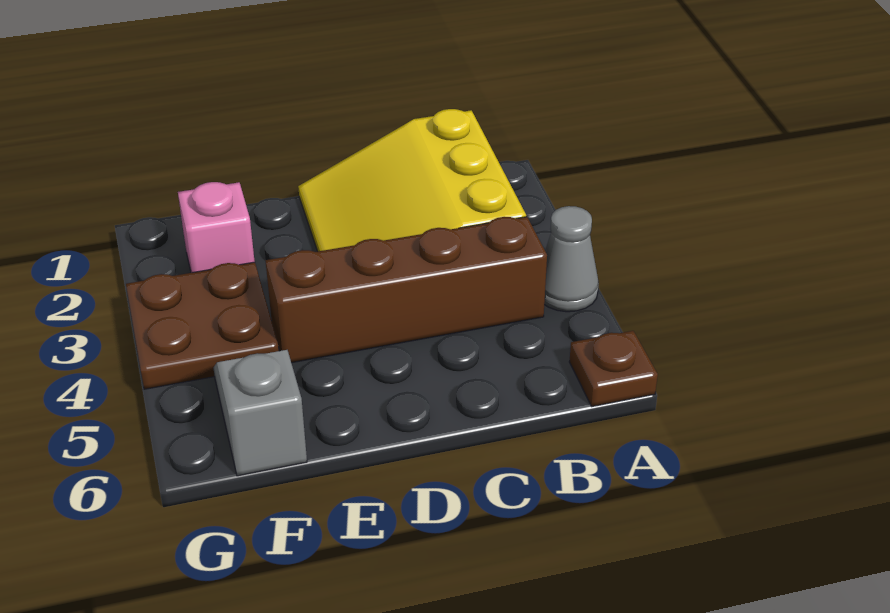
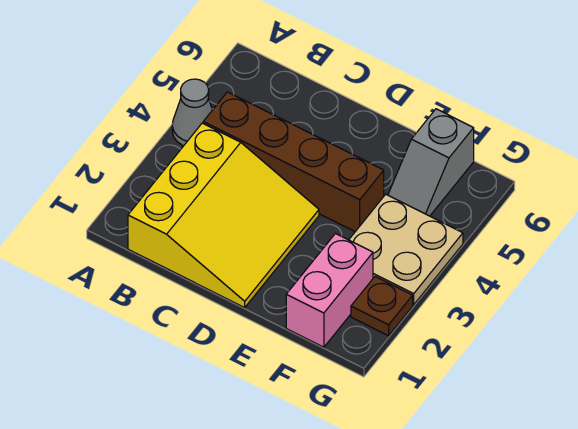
brown 1x1 plate [569,331,658,406] -> brown 1x1 plate moved to [351,277,413,336]
pink 1x1 brick [178,182,255,273] -> pink 1x2 brick [286,234,373,347]
brown 2x2 plate [126,262,279,389] -> tan 2x2 plate [349,194,463,305]

